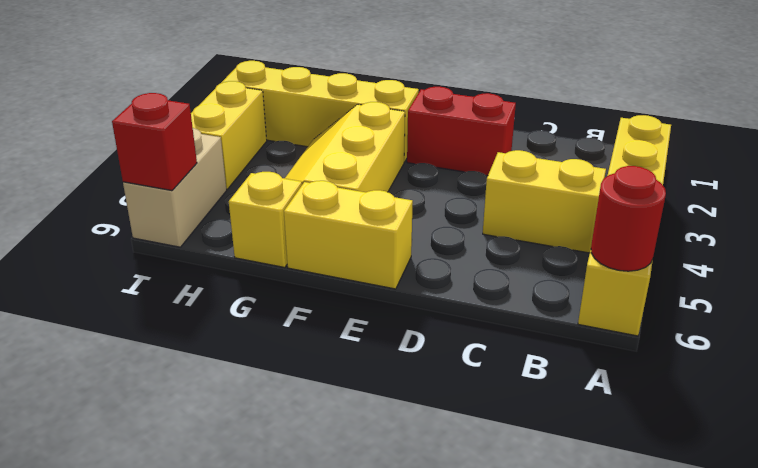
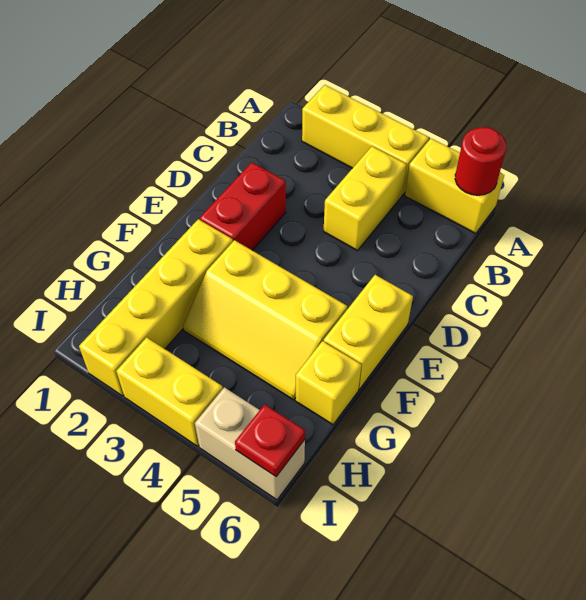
red 1x1 brick [112,93,197,191] -> red 1x1 plate [235,404,305,476]

